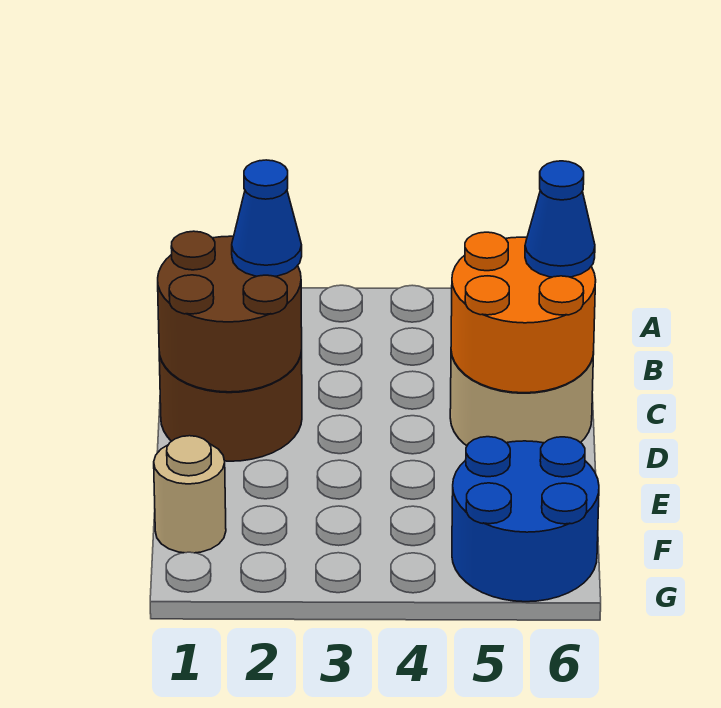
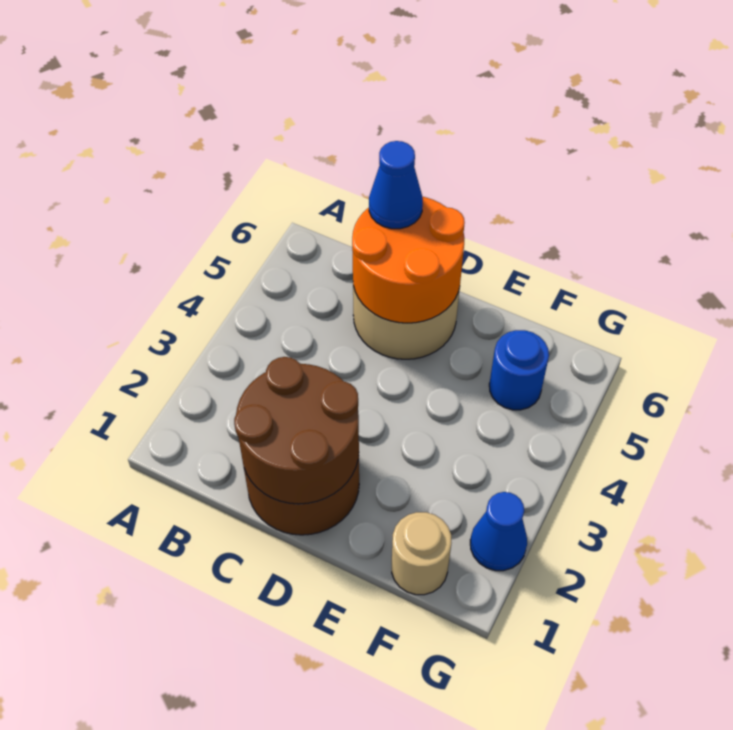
blue 1x1 cone [232,160,302,276] -> blue 1x1 cone moved to [470,492,527,571]
blue 2x2 round brick [452,437,599,602] -> blue 1x1 round brick [489,330,549,410]

